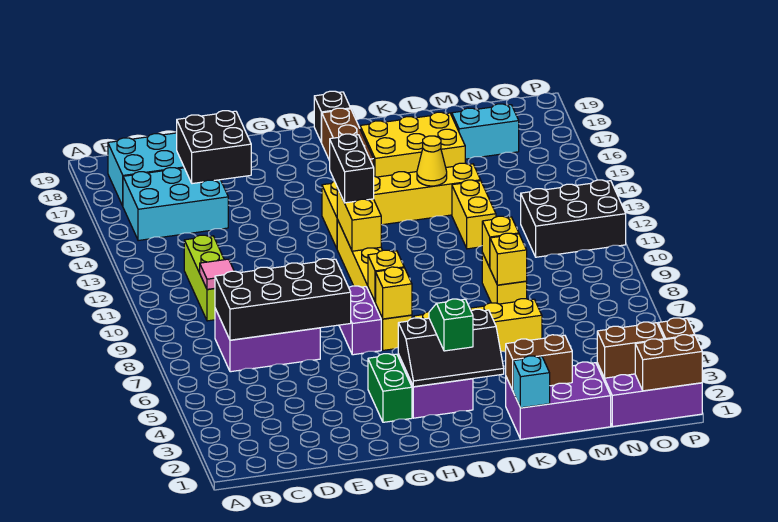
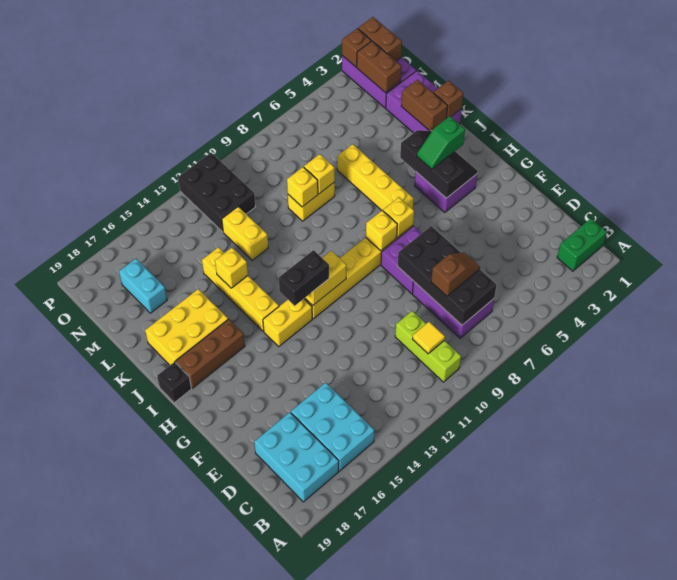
lime 1x3 brick [184,235,224,321] -> lime 1x3 brick turned to [395,311,461,382]
pink 1x1 tile [200,259,234,289] -> yellow 1x1 tile [413,322,445,354]
none -> brown 1x2 slope [431,252,480,296]
black 2x2 brick [177,111,251,184] -> none
green 1x2 brick [368,354,412,422] -> green 1x2 brick moved to [557,218,607,271]
purple 1x2 brick [339,286,381,355] -> purple 2x2 brick [381,226,422,294]
yellow 2x3 brick [360,112,465,177] -> yellow 2x3 brick turned to [145,289,228,365]
cyan 1x1 brick [513,356,550,408] -> brown 1x1 brick [434,81,463,118]
yellow 1x1 cone [417,136,447,186] -> yellow 1x1 brick [215,248,248,288]
yellow 1x2 brick [452,180,496,249] -> yellow 1x2 brick turned to [222,207,268,260]

